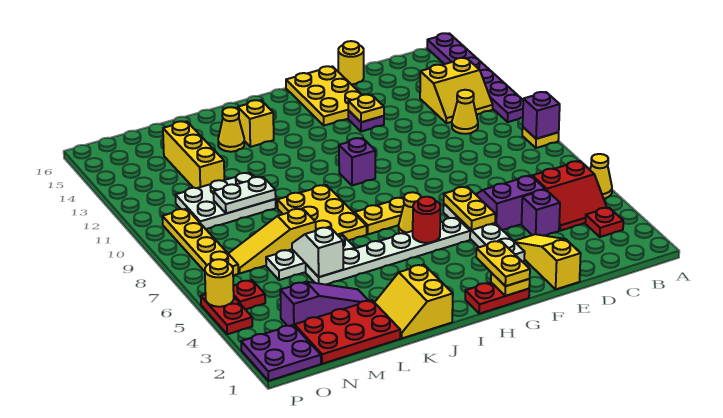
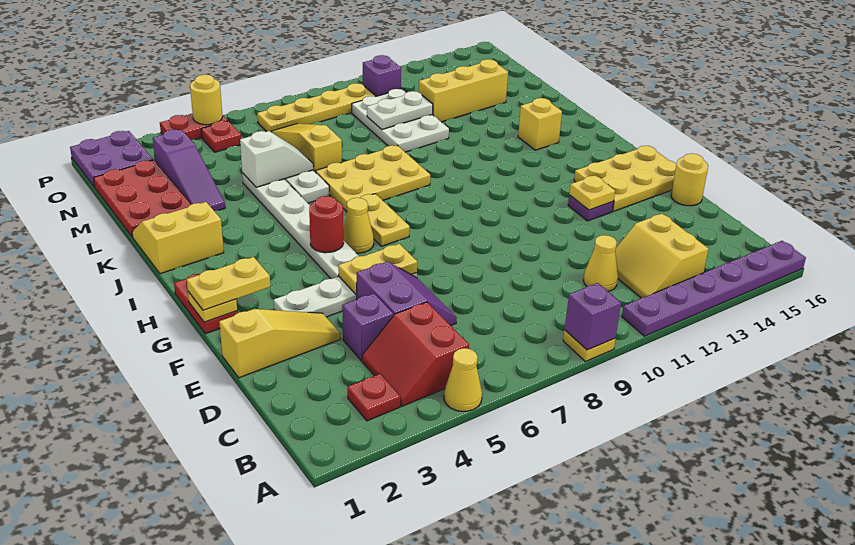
purple 1x1 brick [339,138,376,186] -> purple 1x1 brick moved to [363,55,401,96]
yellow 1x1 cone [218,107,244,152] -> none
white 1x2 plate [213,177,276,214] -> white 1x2 plate turned to [367,91,433,129]

